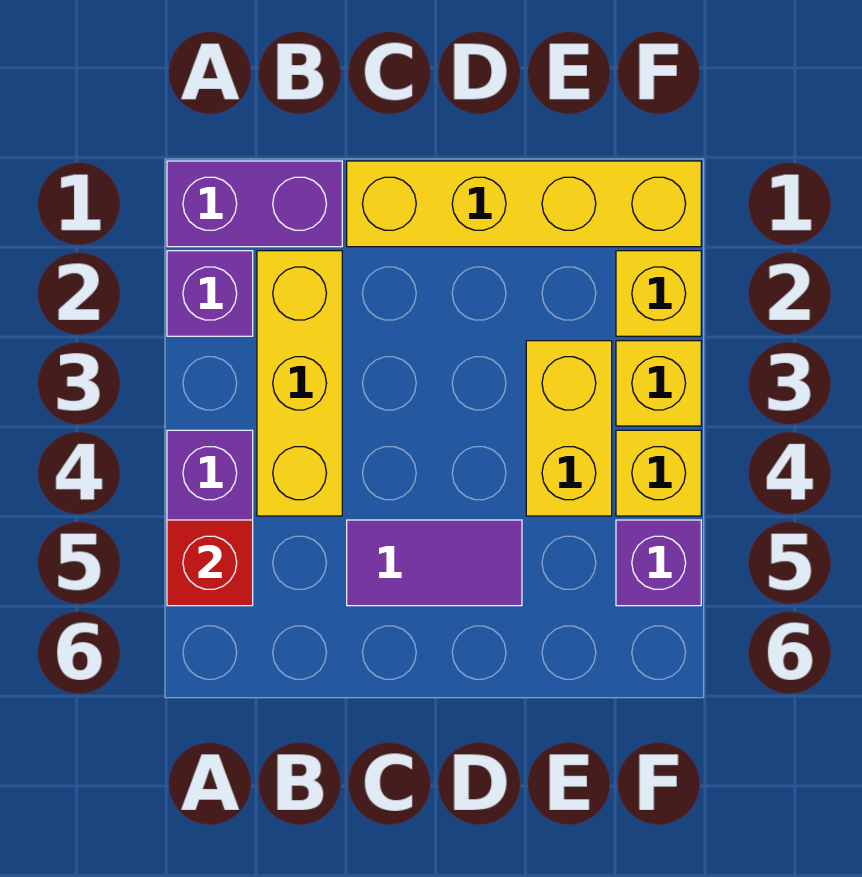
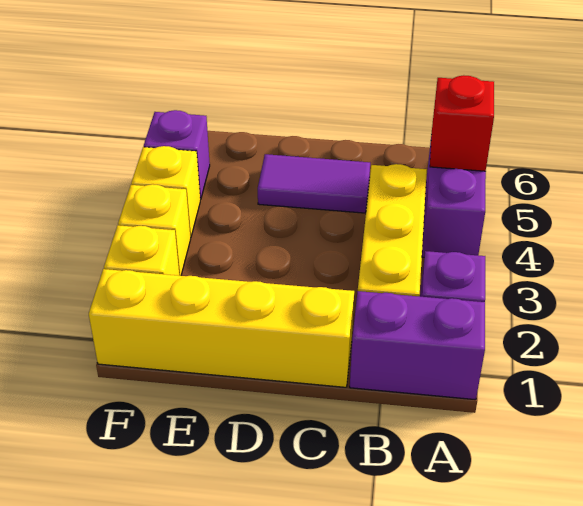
yellow 1x2 brick [526,341,612,516] -> none

